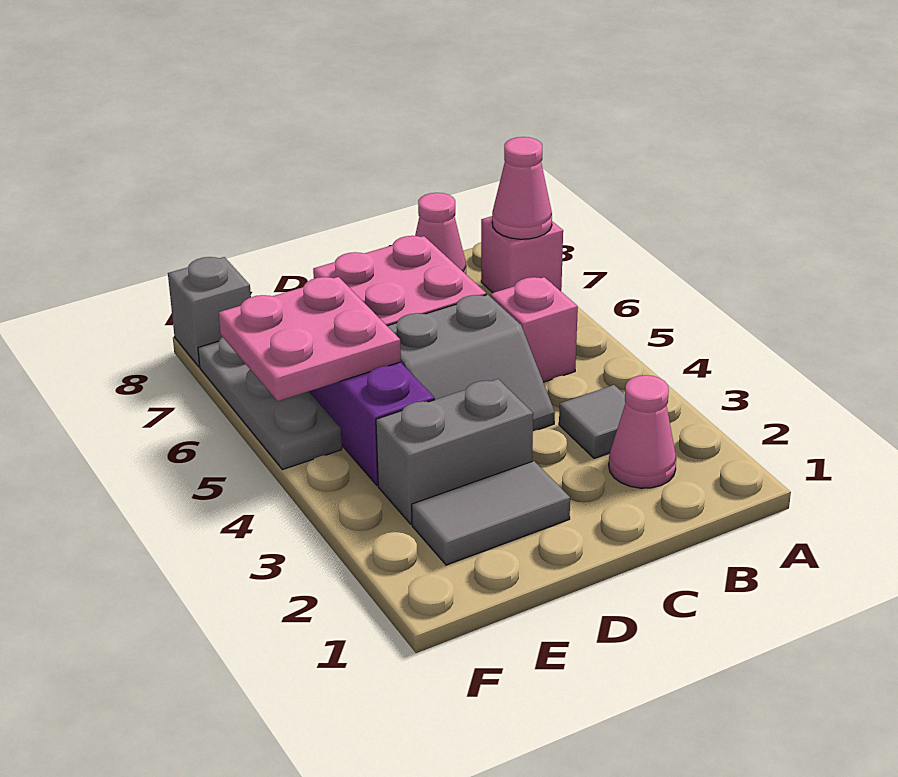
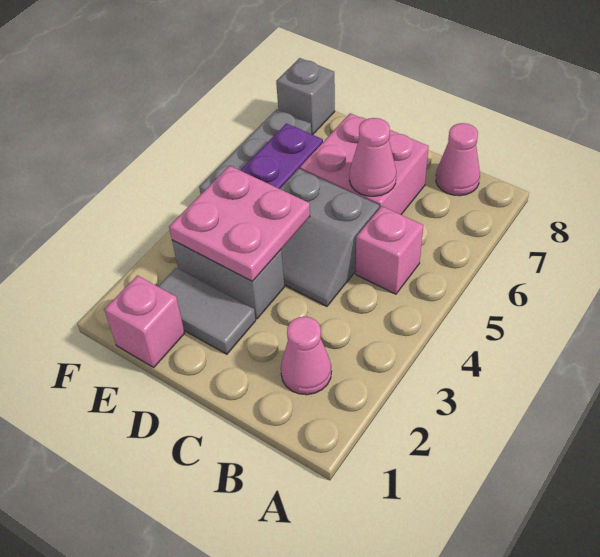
pink 1x1 brick [481,216,563,293] -> pink 1x1 brick moved to [104,275,185,367]
pink 1x1 cone [492,137,552,239] -> pink 1x1 cone moved to [349,118,396,196]
grey 1x1 tile [559,385,625,458] -> none
pink 2x2 plate [219,277,401,401] -> pink 2x2 plate moved to [169,166,310,281]

